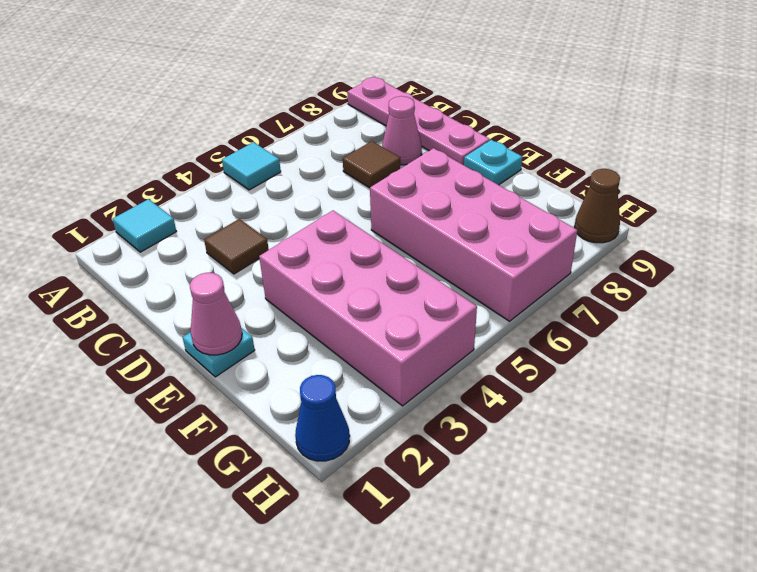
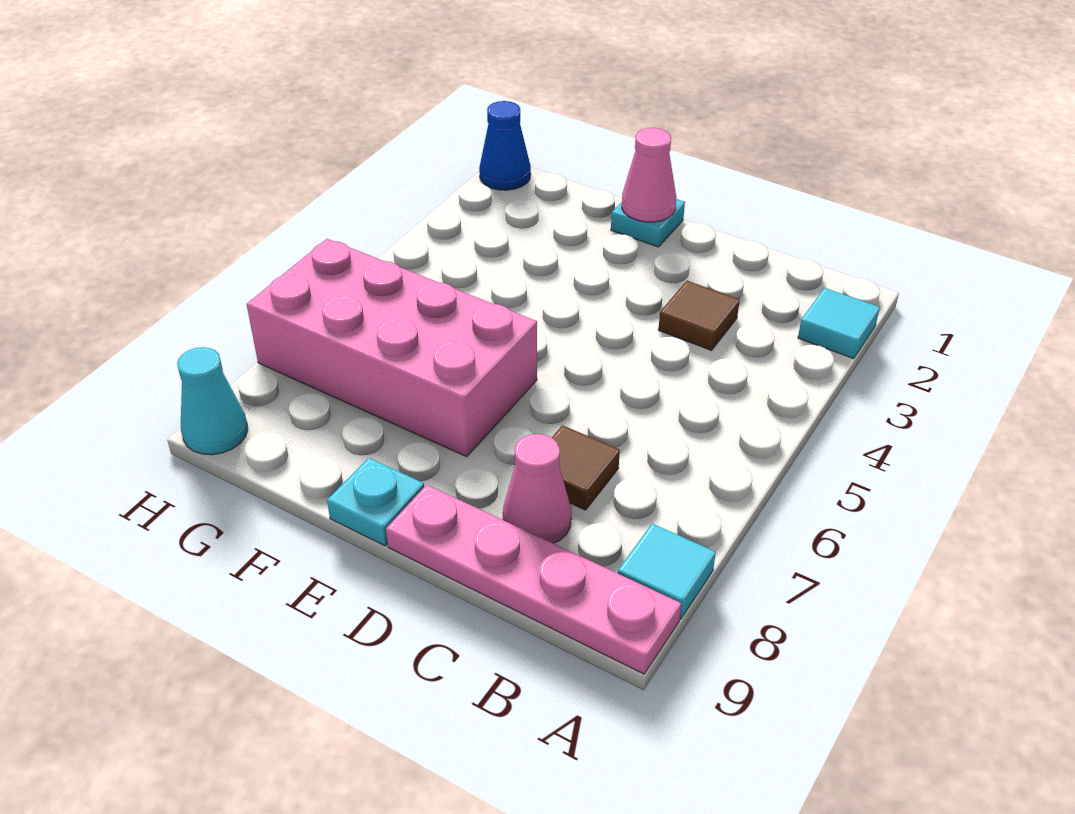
cyan 1x1 tile [222,142,281,190] -> cyan 1x1 tile moved to [618,524,716,619]
pink 2x4 brick [259,211,477,406] -> none
brown 1x1 cone [574,169,620,243] -> cyan 1x1 cone [177,347,248,455]

